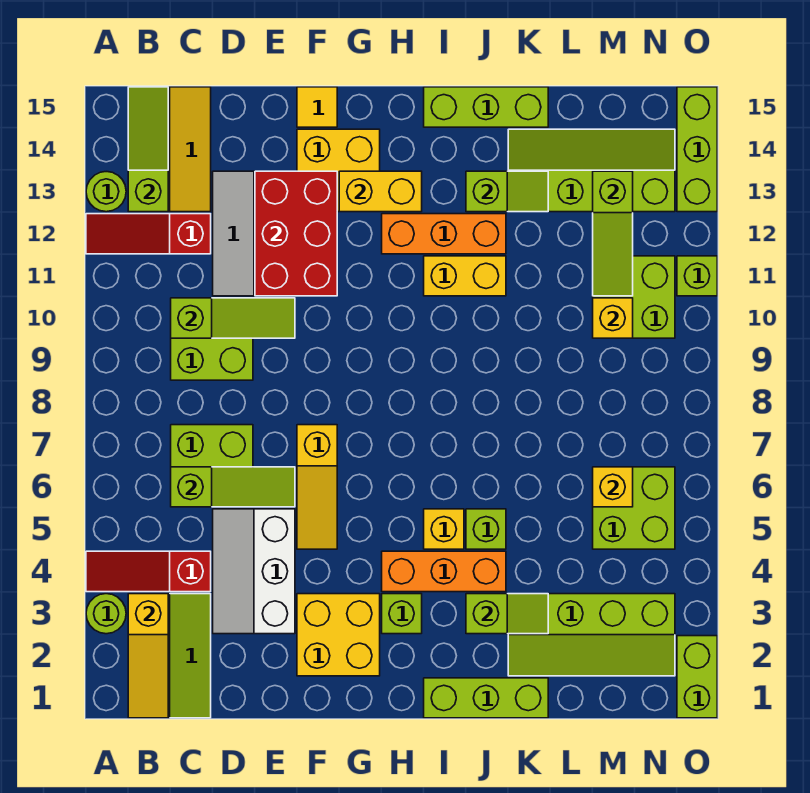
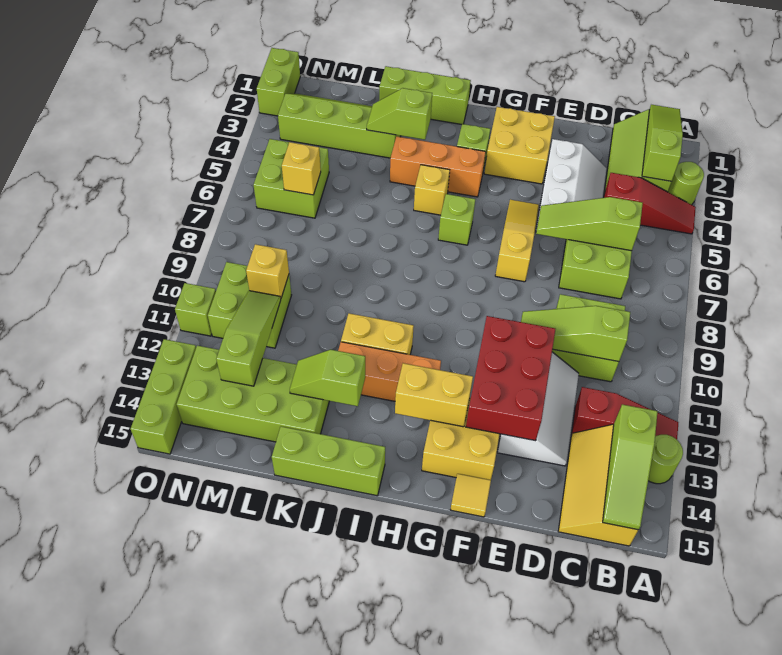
yellow 1x3 slope [128,594,168,718] -> lime 1x3 slope [642,105,683,182]
lime 1x1 brick [466,509,506,549] -> lime 1x1 brick moved to [438,194,475,245]
lime 2x4 slope [508,129,675,212] -> lime 2x4 brick [177,346,329,442]

